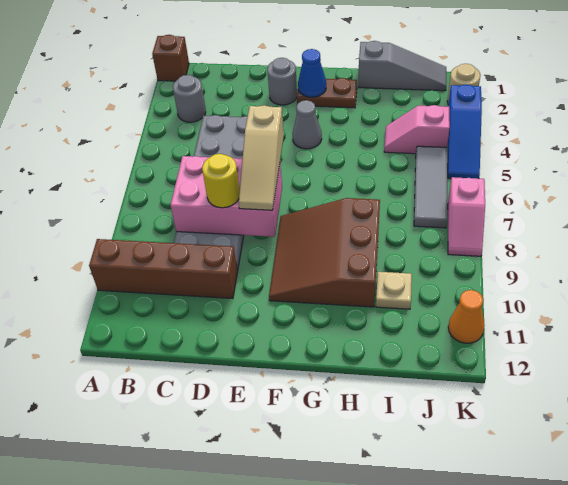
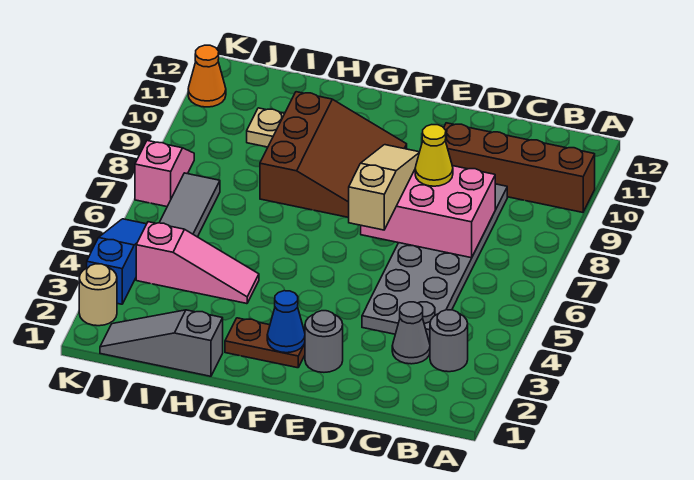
brown 1x1 brick [152,35,189,81] -> none
yellow 1x1 round brick [202,154,240,208] -> yellow 1x1 cone [415,125,453,186]
grey 1x1 cone [292,100,322,149] -> grey 1x1 cone moved to [392,302,430,364]
pink 1x2 slope [384,105,450,154] -> pink 1x3 slope [136,222,259,304]

